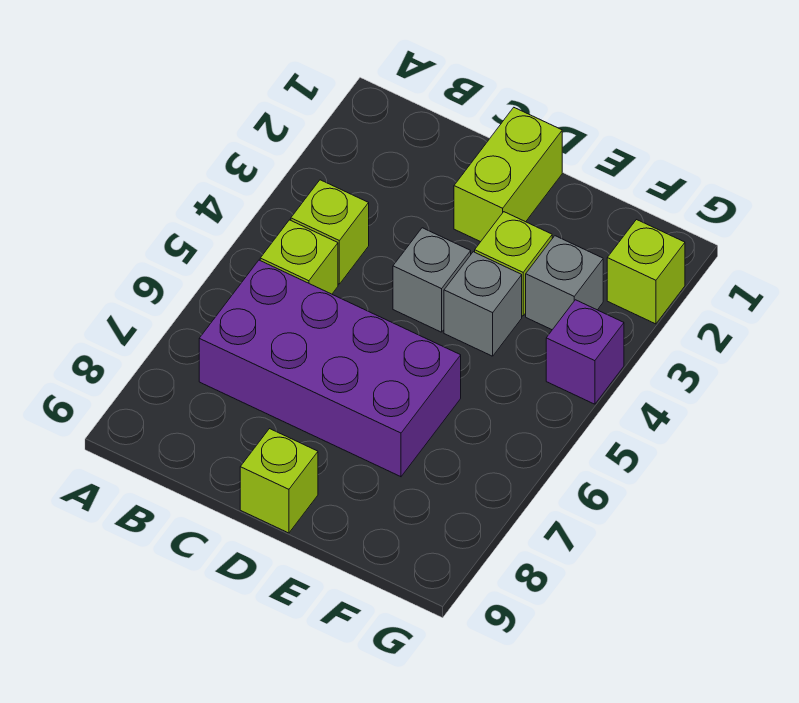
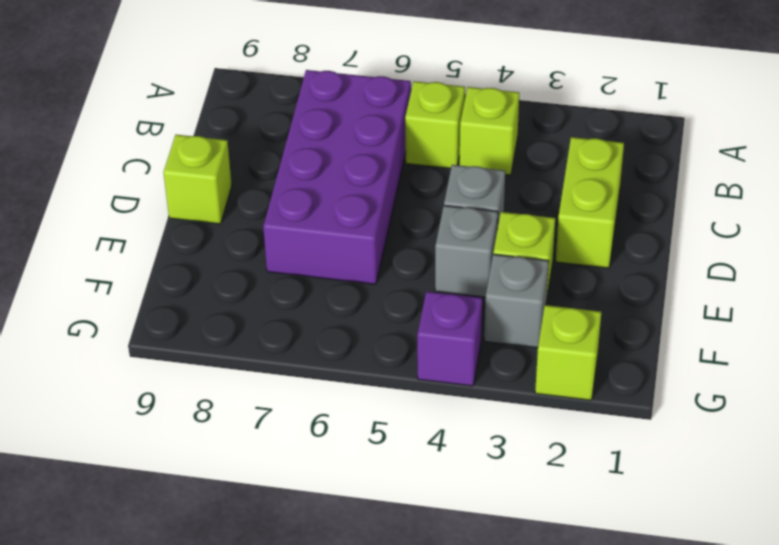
lime 1x2 brick [454,108,562,242] -> lime 1x2 brick turned to [556,137,624,268]

